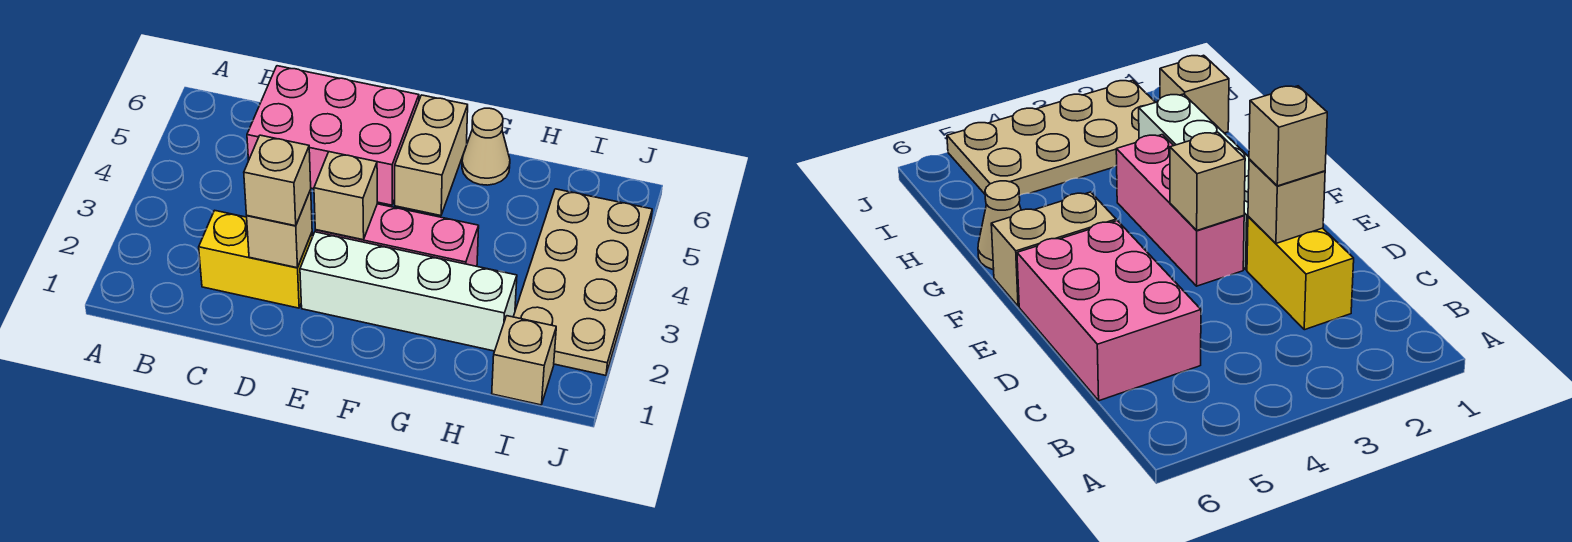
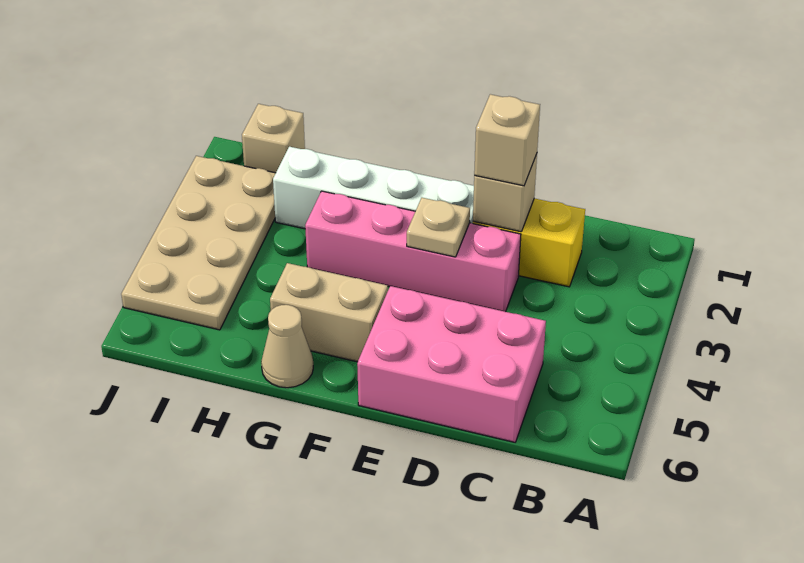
pink 1x3 brick [315,204,479,266] -> pink 1x4 brick [305,191,521,312]
tan 1x1 brick [314,152,377,240] -> tan 1x1 plate [407,198,470,257]
tan 1x2 brick [395,95,468,216] -> tan 1x2 brick turned to [270,263,388,362]

